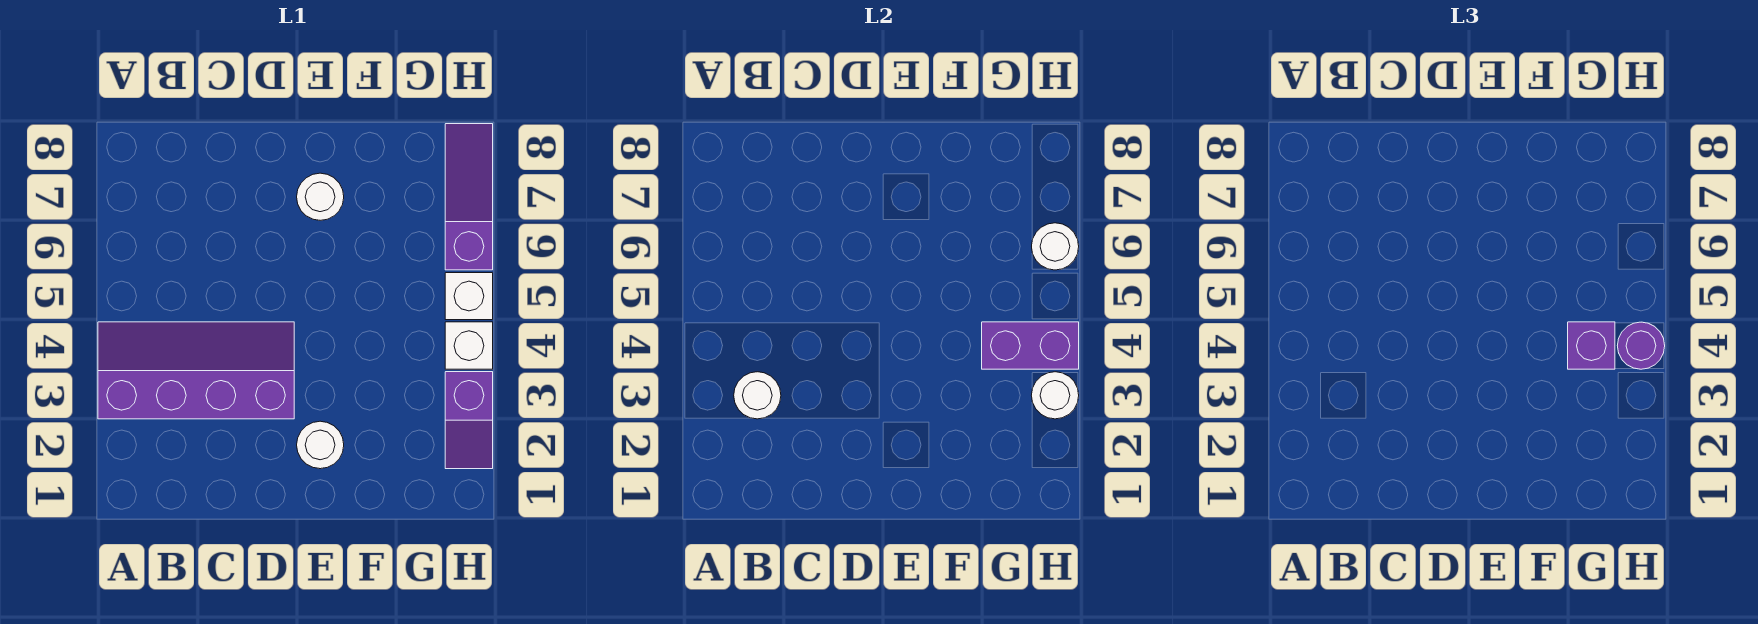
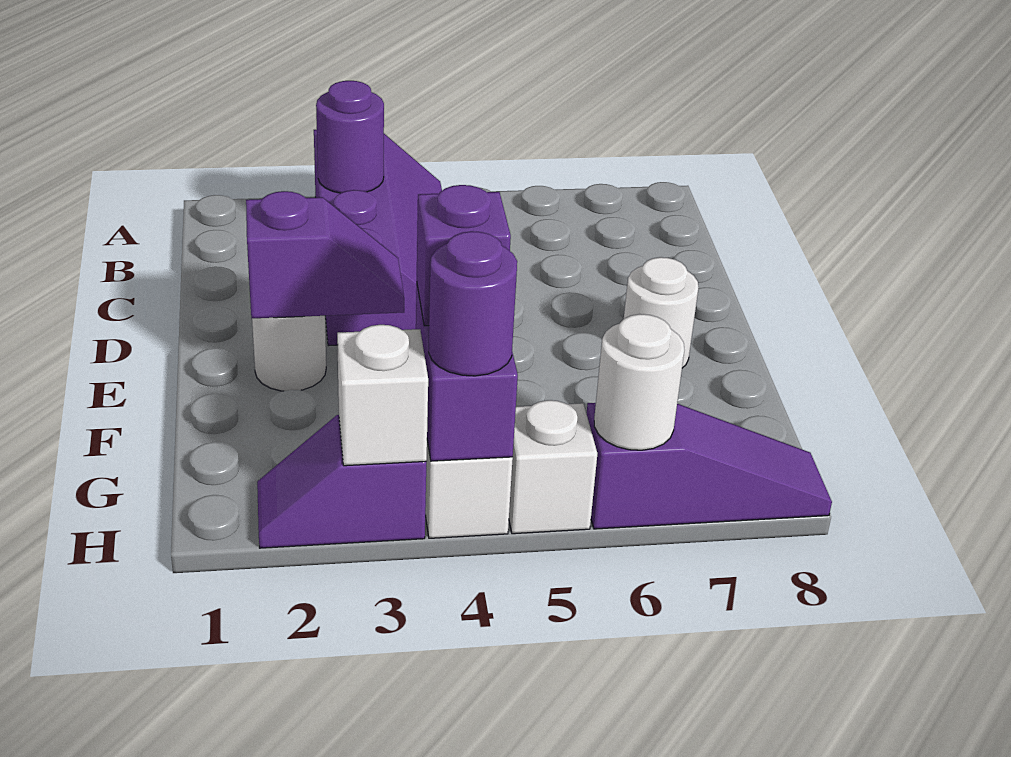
white 1x1 round brick [734,372,781,419] -> purple 1x1 round brick [316,81,384,193]
none -> purple 1x2 slope [246,191,404,318]
white 1x1 round brick [1031,372,1079,419] -> white 1x1 brick [337,325,428,466]

